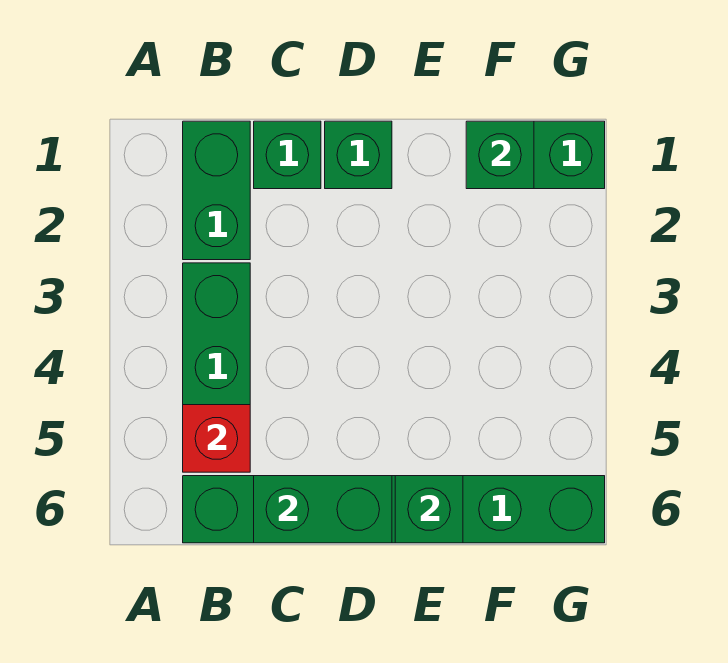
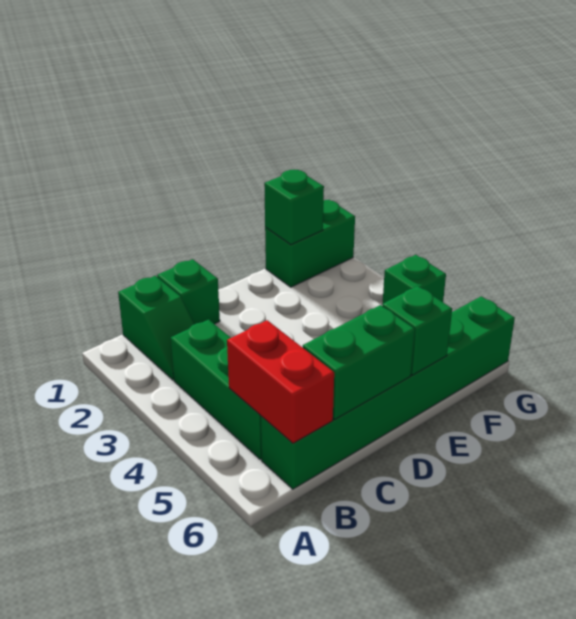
green 1x2 brick [183,121,250,260] -> green 1x2 slope [118,276,194,380]
red 1x1 brick [183,405,250,472] -> red 1x2 brick [227,320,334,443]
green 1x1 brick [325,121,392,189] -> green 1x1 brick moved to [383,255,446,303]

